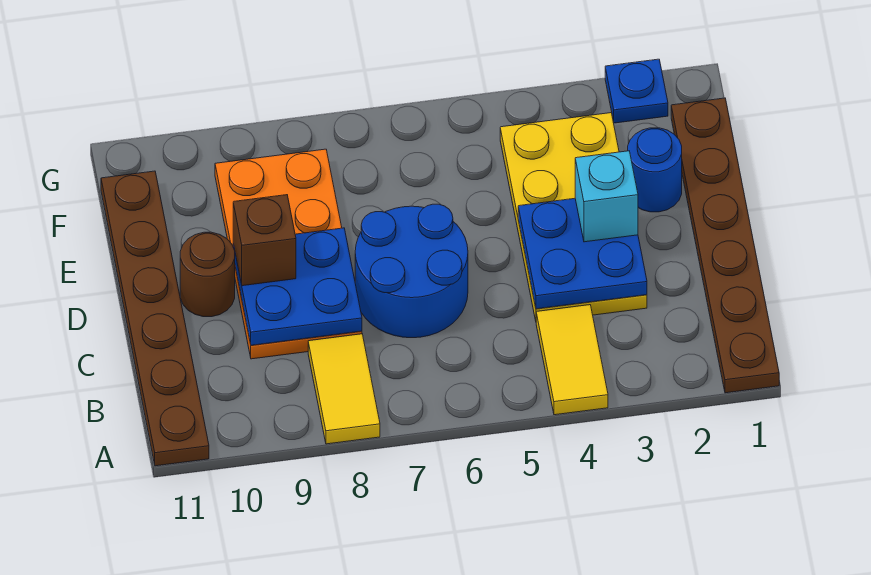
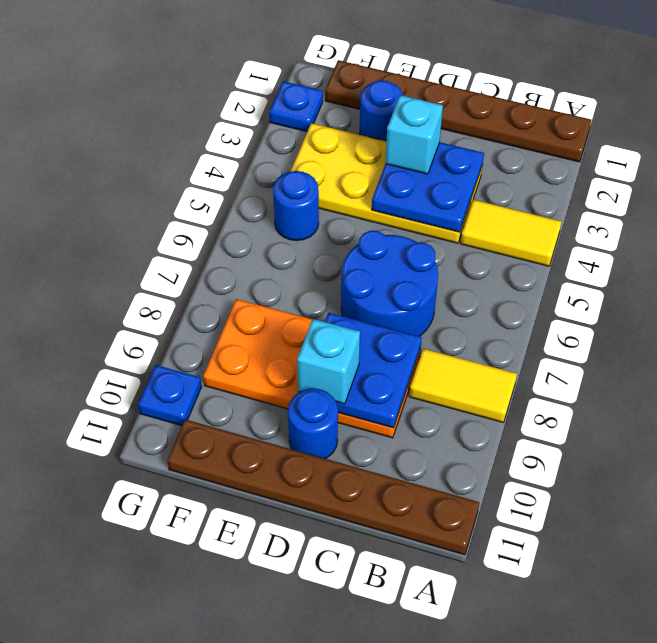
brown 1x1 brick [233,195,296,286] -> cyan 1x1 brick [297,319,360,404]
brown 1x1 round brick [180,232,235,317] -> blue 1x1 round brick [288,388,338,459]
none -> blue 1x1 round brick [273,171,319,241]
none -> blue 1x1 plate [138,365,201,426]

